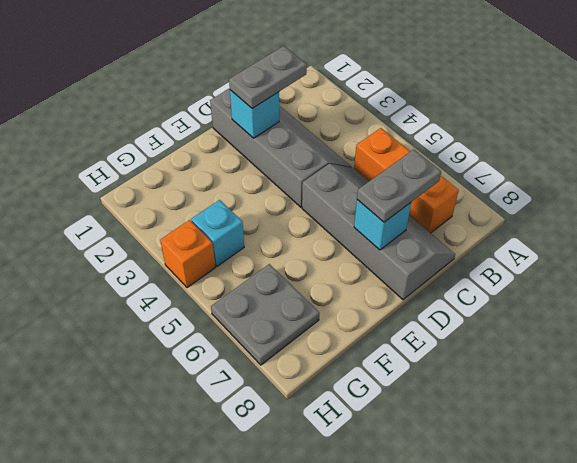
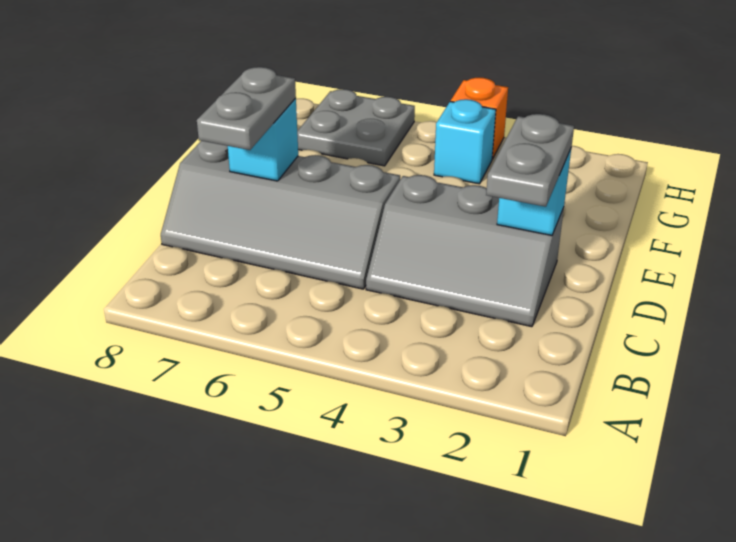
orange 1x3 brick [354,128,459,233] -> none
grey 2x4 slope [210,88,352,207] -> grey 2x3 slope [366,175,564,327]

